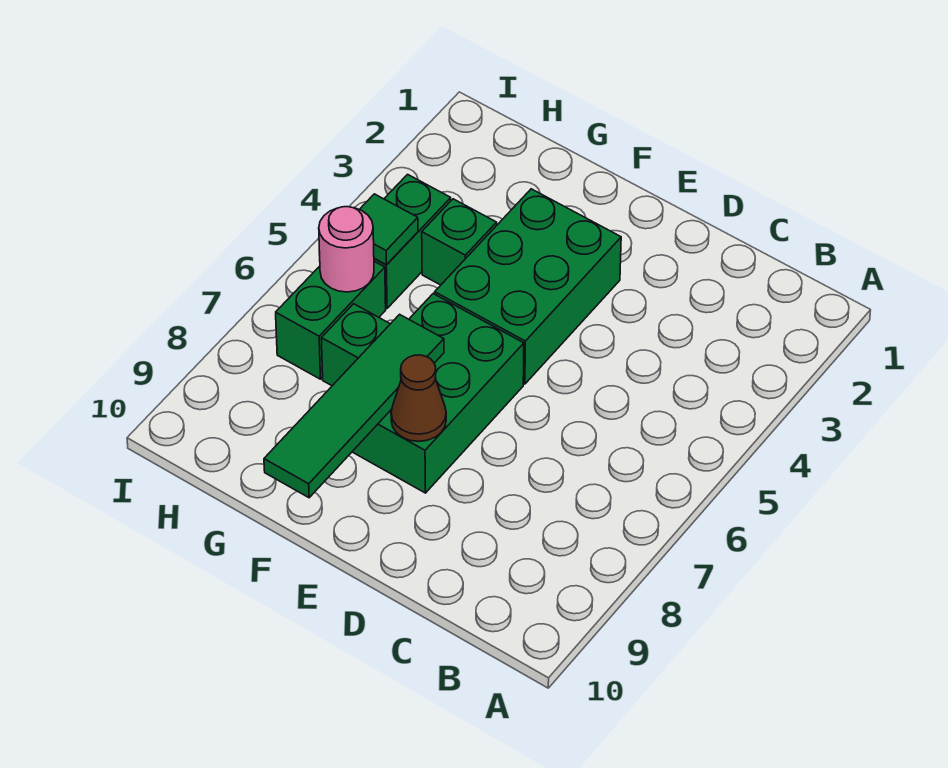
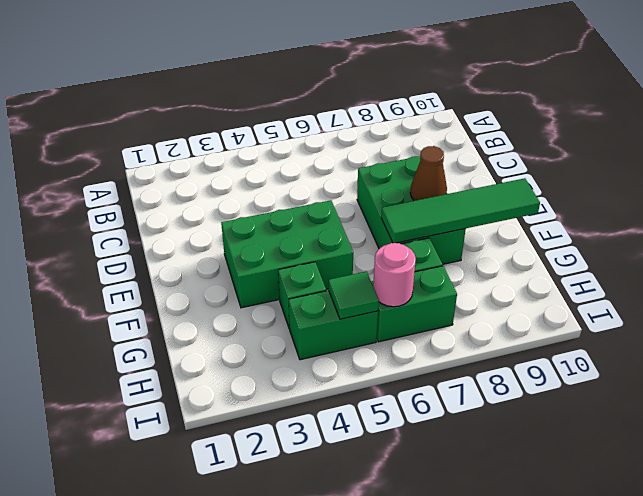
green 2x3 brick [352,294,524,493] -> green 2x3 brick turned to [357,156,466,264]

